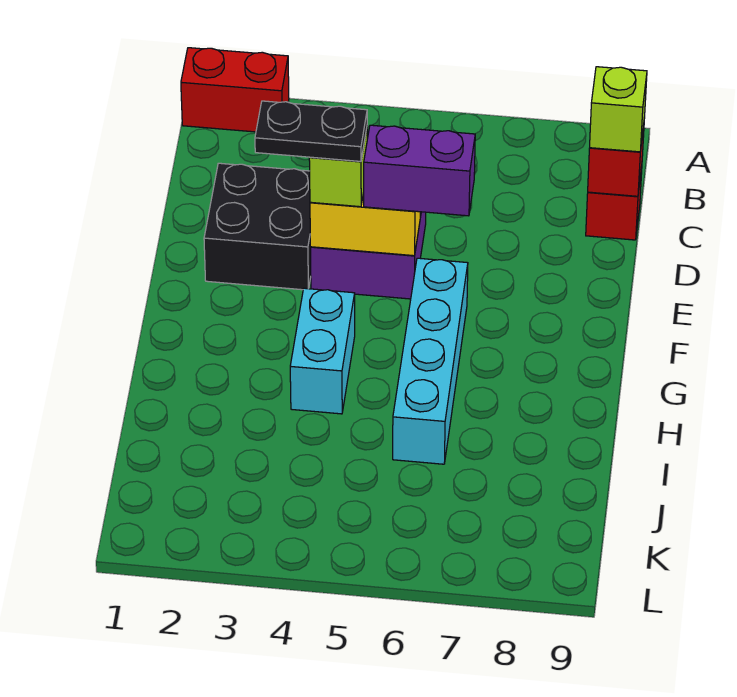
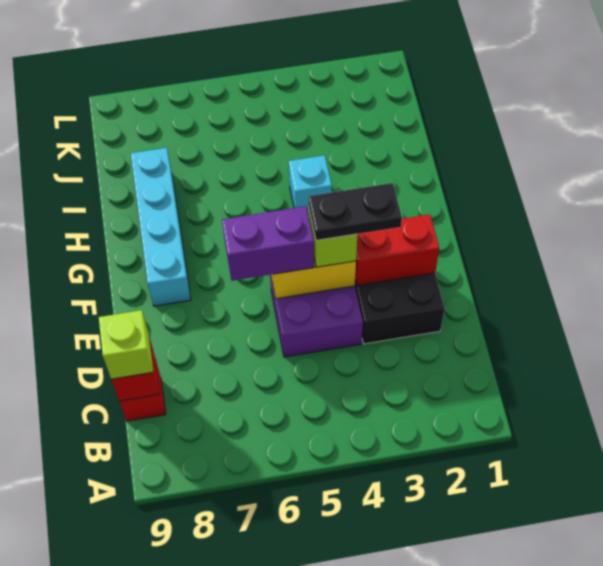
red 1x2 brick [181,48,289,132] -> red 1x2 brick moved to [355,214,439,286]
cyan 1x4 brick [393,258,468,464] -> cyan 1x4 brick moved to [131,148,191,306]
cyan 1x2 brick [290,288,355,414] -> cyan 1x1 brick [289,155,332,214]

